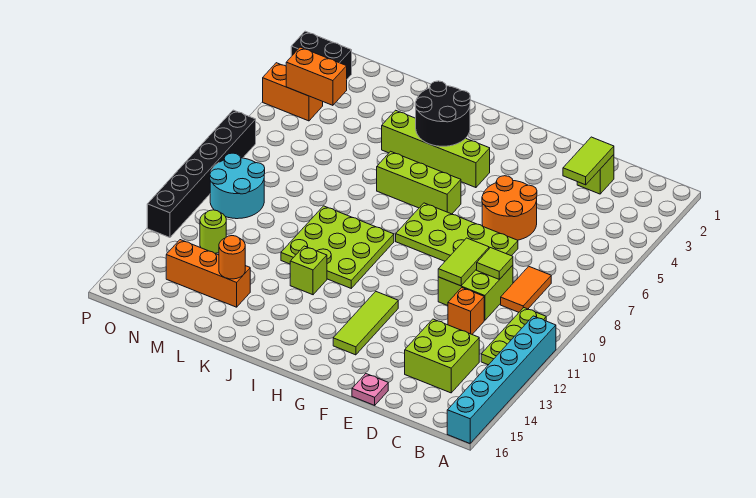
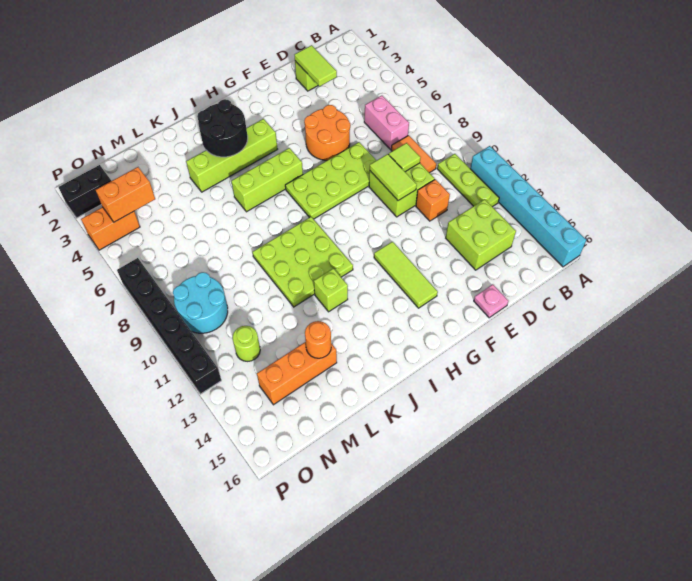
none -> pink 1x2 brick [364,96,409,150]

